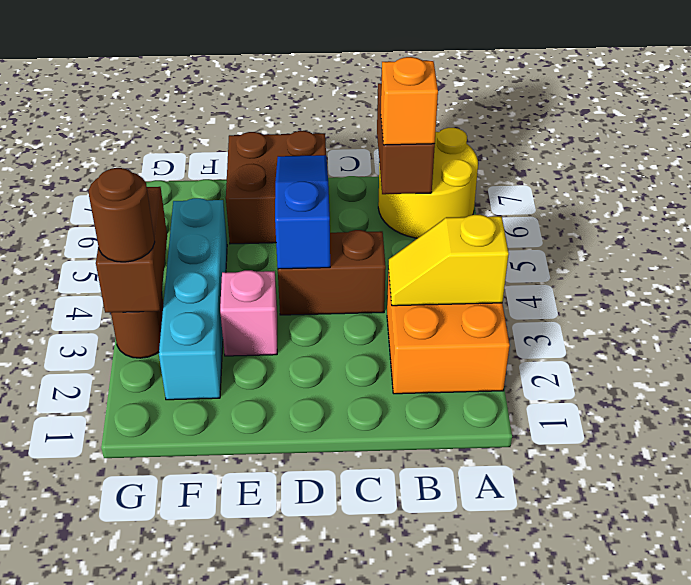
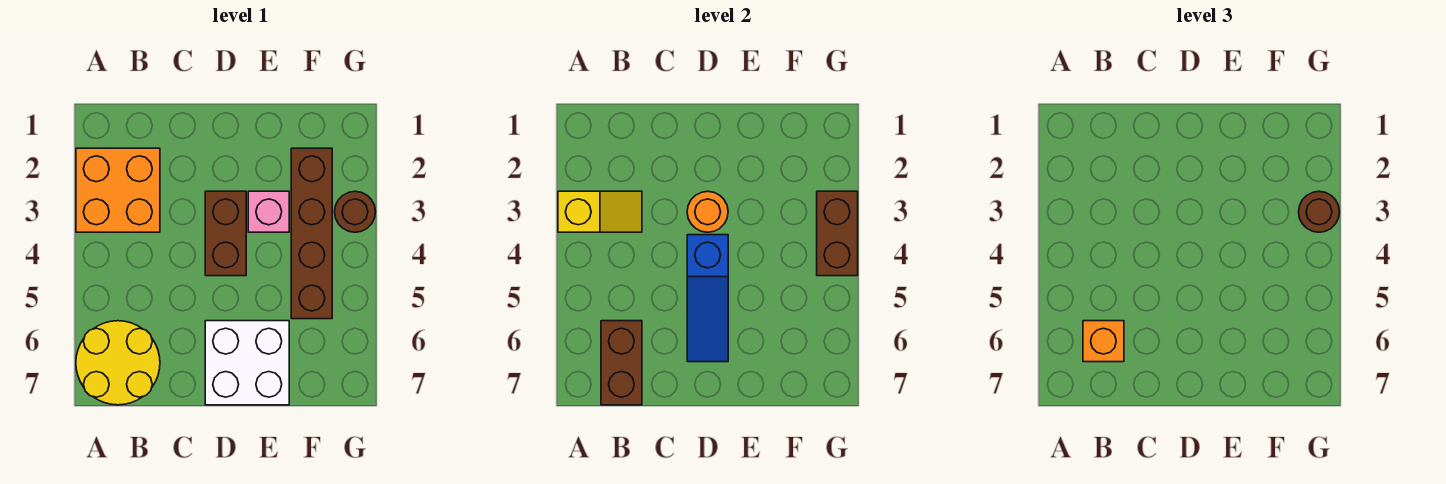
brown 1x2 brick [278,230,386,315] -> brown 1x2 brick turned to [205,191,246,276]
none -> orange 1x1 round brick [687,191,728,232]
brown 2x2 brick [226,131,326,244] -> white 2x2 brick [205,321,289,405]
cyan 1x4 brick [159,198,227,400] -> brown 1x4 brick [291,148,332,319]

